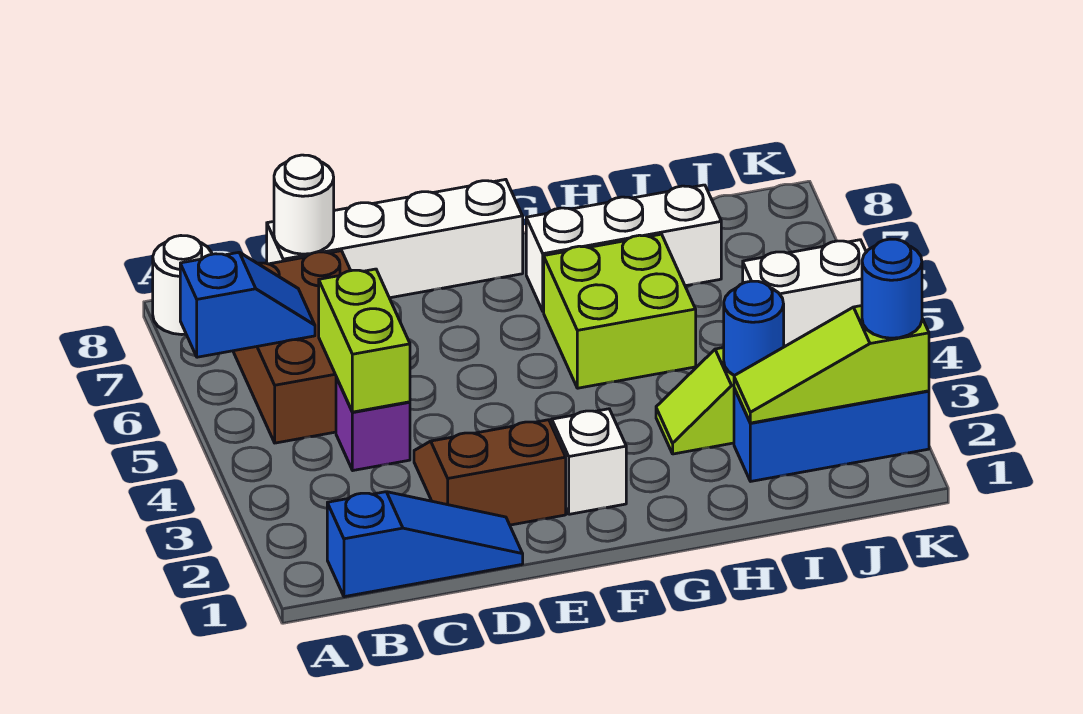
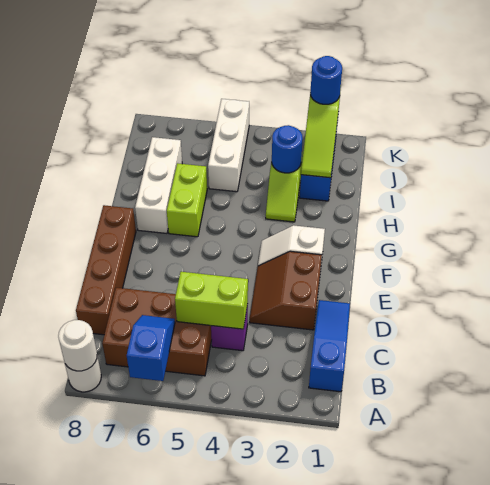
white 1x4 brick [267,179,523,298] -> brown 1x4 brick [76,205,136,335]
white 1x1 round brick [274,155,334,254] -> white 1x1 round brick moved to [58,320,97,371]
lime 2x2 brick [544,234,696,388] -> lime 1x2 brick [167,163,207,237]
white 1x2 brick [743,240,866,347] -> white 1x3 brick [208,99,249,192]

